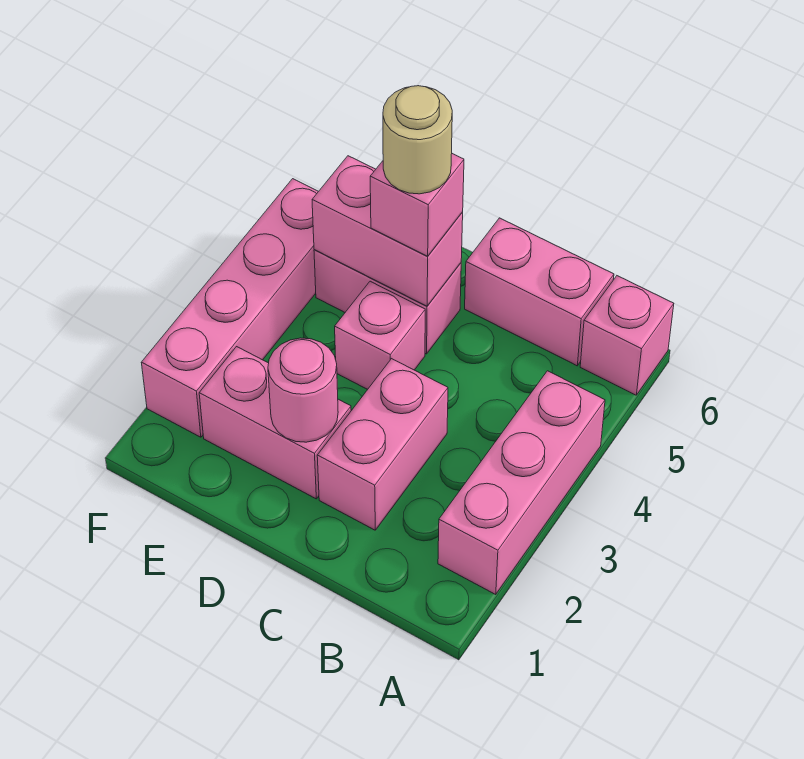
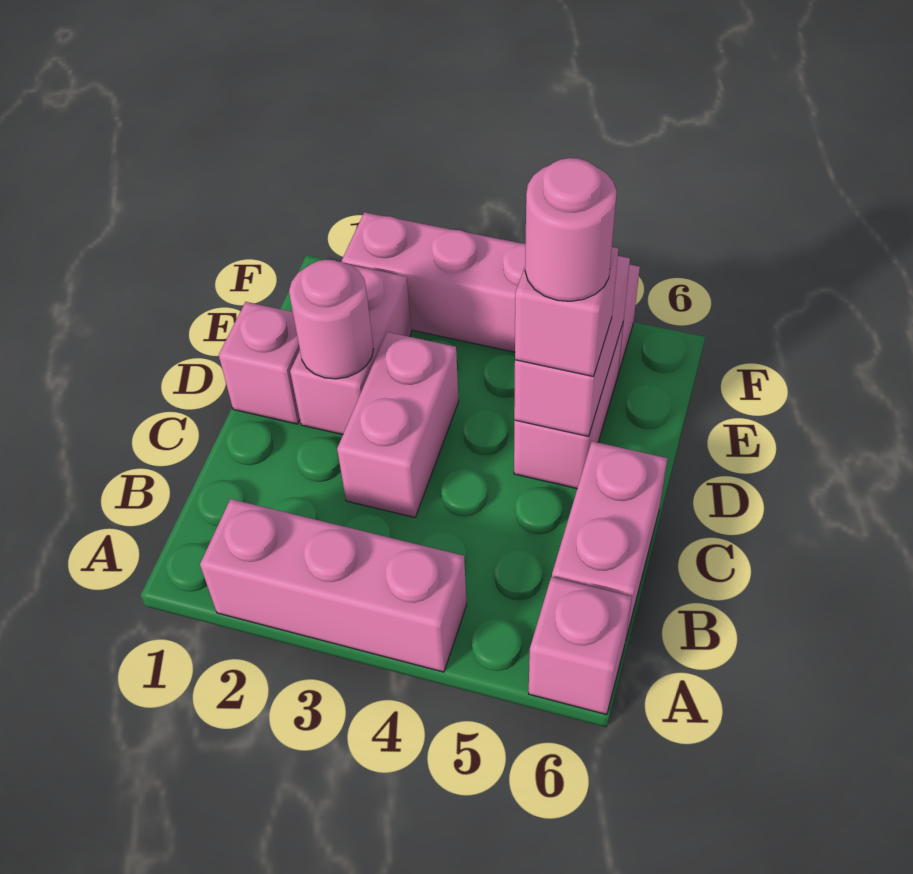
pink 1x2 brick [317,359,448,530] -> pink 1x2 brick turned to [337,332,459,517]
pink 1x1 brick [335,281,425,389] -> pink 1x1 brick moved to [219,302,300,424]
tan 1x1 round brick [383,86,452,194] -> pink 1x1 round brick [525,158,617,301]

